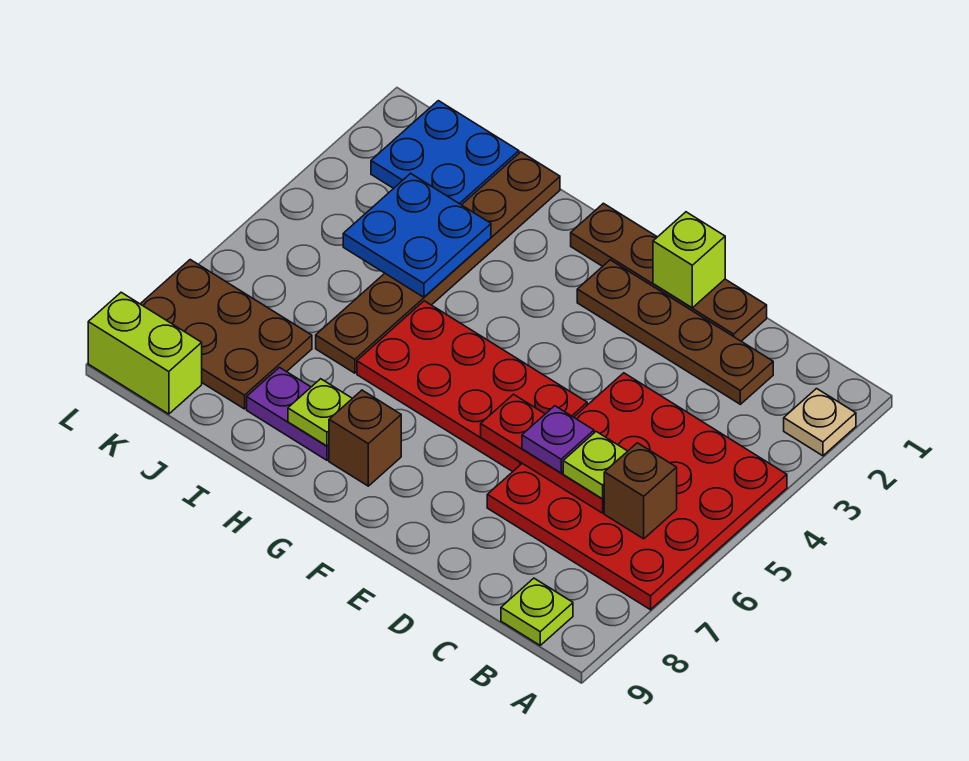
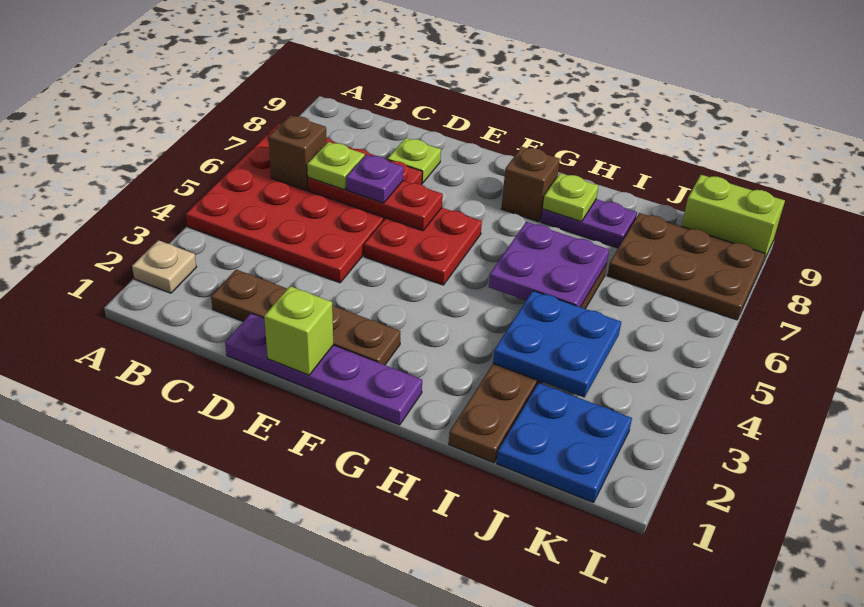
lime 1x1 plate [501,578,573,645] -> lime 1x1 plate moved to [388,138,441,183]
brown 1x4 plate [571,203,767,341] -> purple 1x4 plate [225,314,422,425]
red 2x4 plate [357,301,587,472] -> red 2x2 plate [364,208,482,285]
none -> purple 2x2 plate [489,222,609,307]

